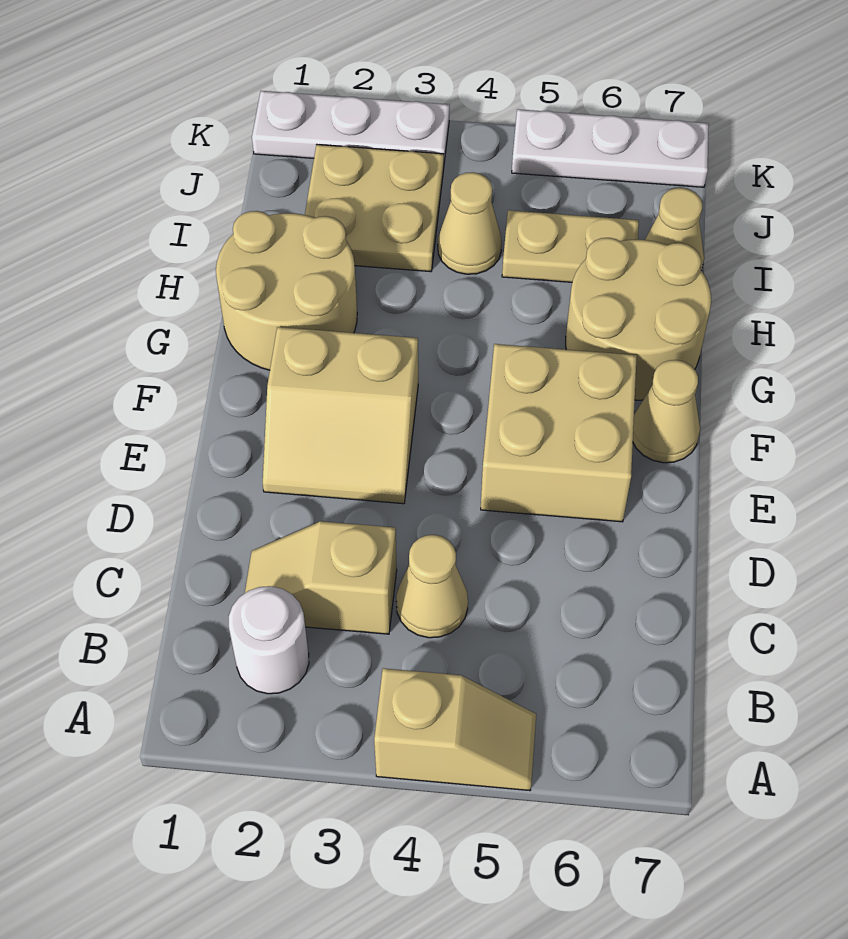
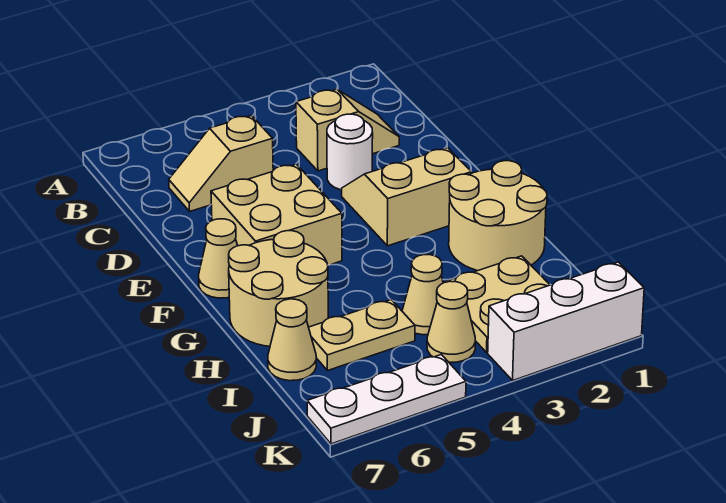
tan 1x2 slope [374,668,536,791] -> tan 1x2 slope moved to [169,115,273,211]
white 1x1 round brick [229,586,309,694] -> white 1x1 round brick moved to [327,114,373,190]
tan 1x1 cone [396,535,468,638] -> tan 1x1 cone moved to [427,281,476,362]
white 1x3 plate [252,91,450,162] -> white 1x3 brick [488,262,644,380]

